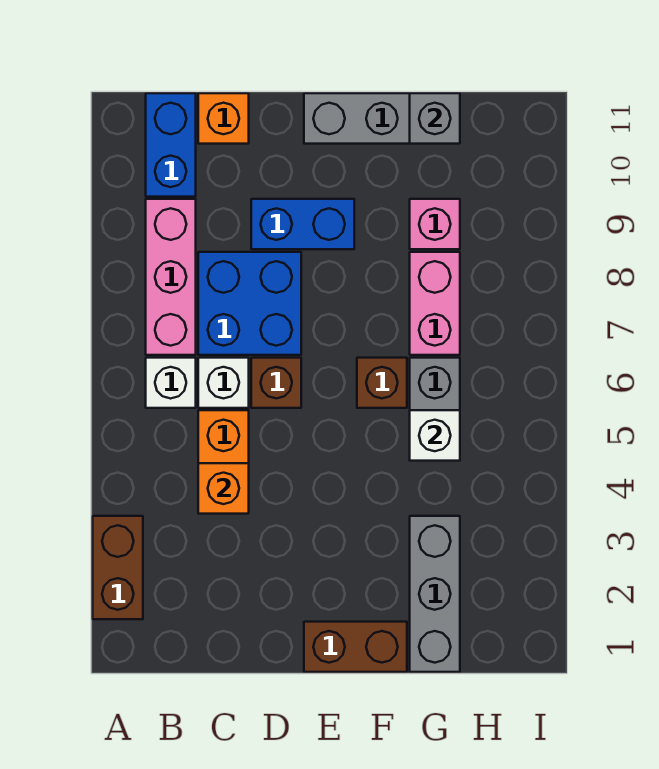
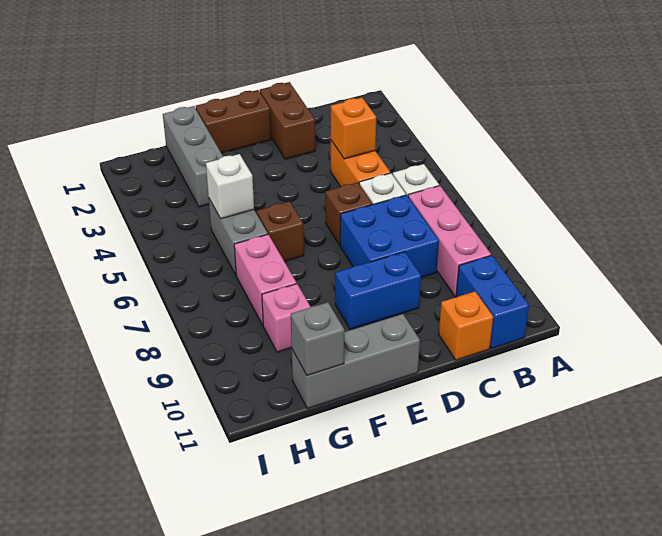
brown 1x2 brick [93,516,143,619] -> brown 1x2 brick moved to [260,82,315,159]

